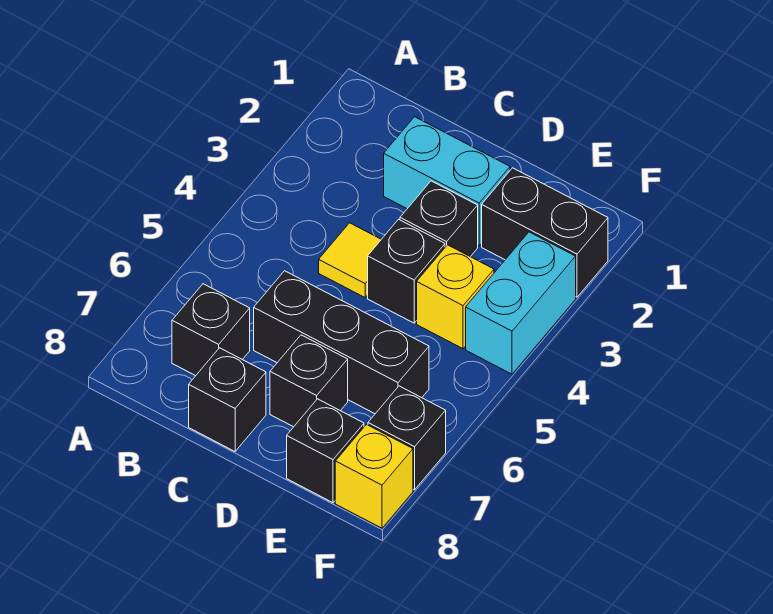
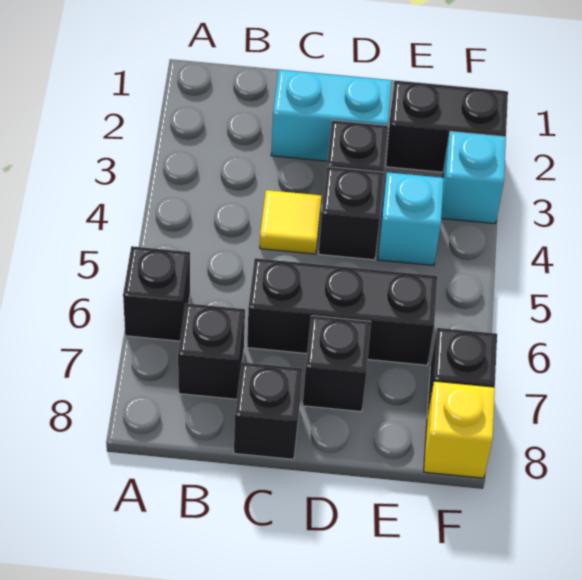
yellow 1x1 brick [417,245,494,349] -> cyan 1x1 brick [378,172,444,266]
black 1x1 brick [287,399,364,503] -> black 1x1 brick moved to [123,246,190,341]
cyan 1x2 brick [466,232,576,374] -> cyan 1x1 brick [441,131,506,224]

